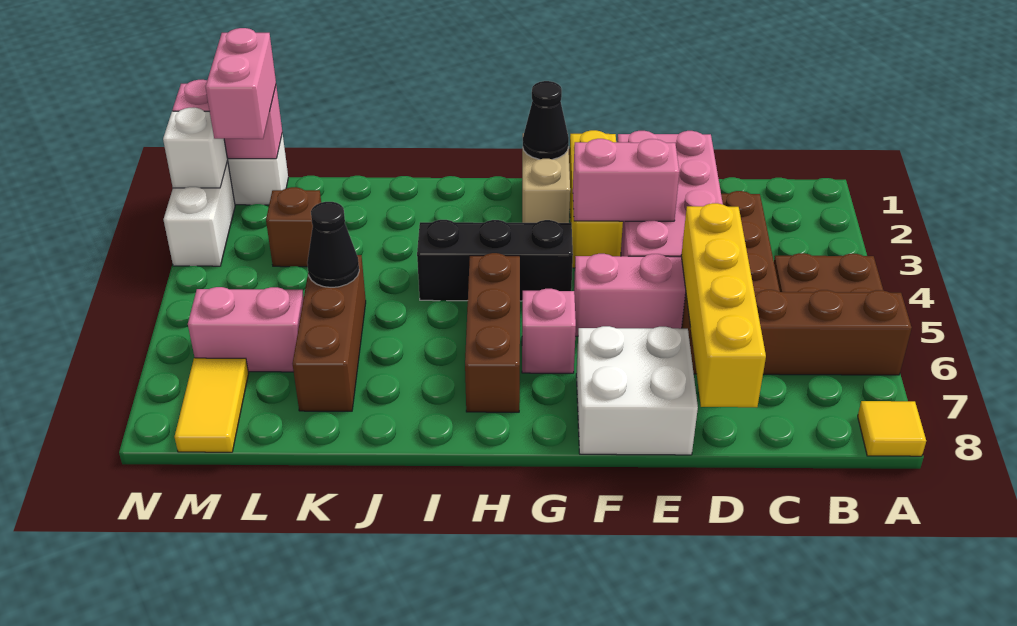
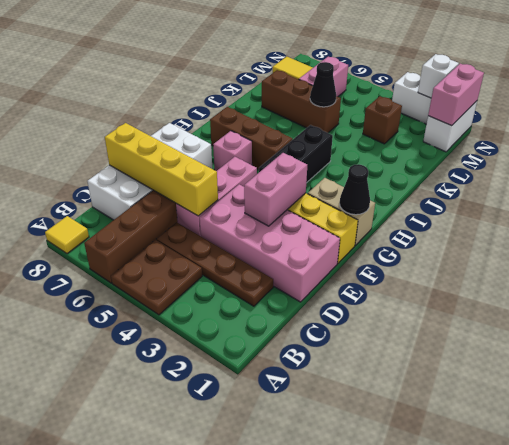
white 2x2 brick [576,326,698,455] -> white 2x4 brick [87,123,212,220]
pink 1x2 brick [206,28,276,139] -> none

